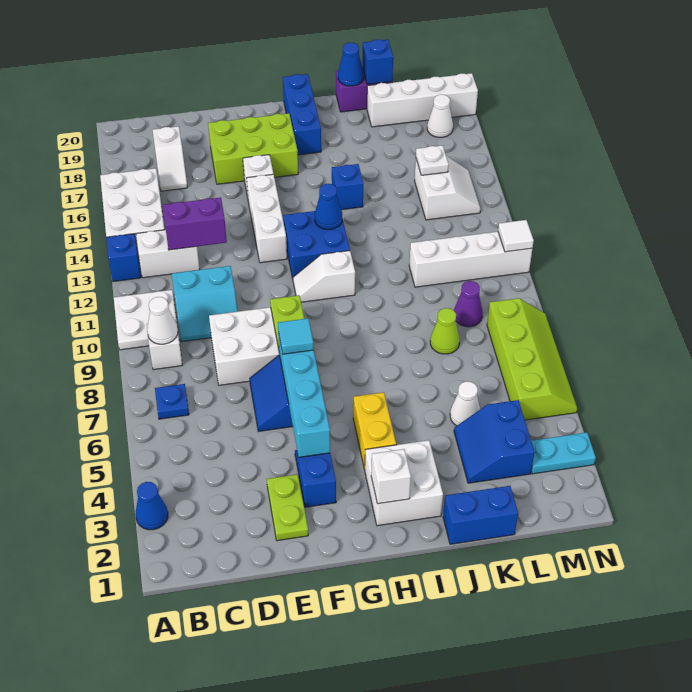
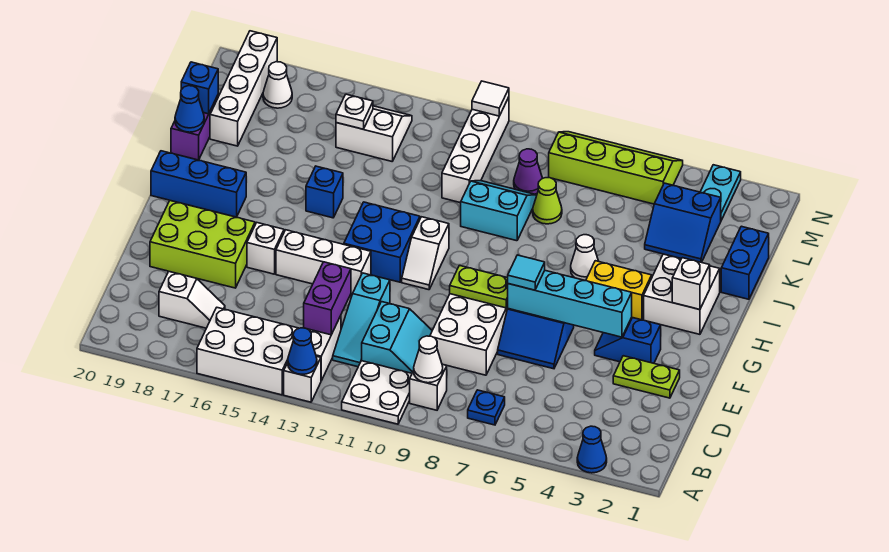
blue 1x1 brick [106,234,141,282] -> white 1x1 brick [284,356,321,402]
none -> cyan 1x3 slope [333,273,390,367]
lime 2x3 brick [208,113,298,184] -> lime 2x3 brick turned to [150,201,255,288]
blue 1x1 cone [315,184,342,229] -> blue 1x1 cone moved to [288,328,317,374]
none -> cyan 2x2 slope [461,181,537,241]
white 1x1 cone [450,381,480,426] -> white 1x1 cone moved to [571,235,598,281]

